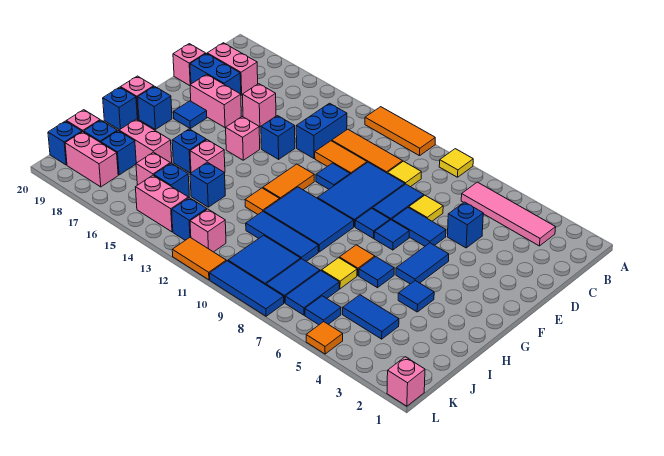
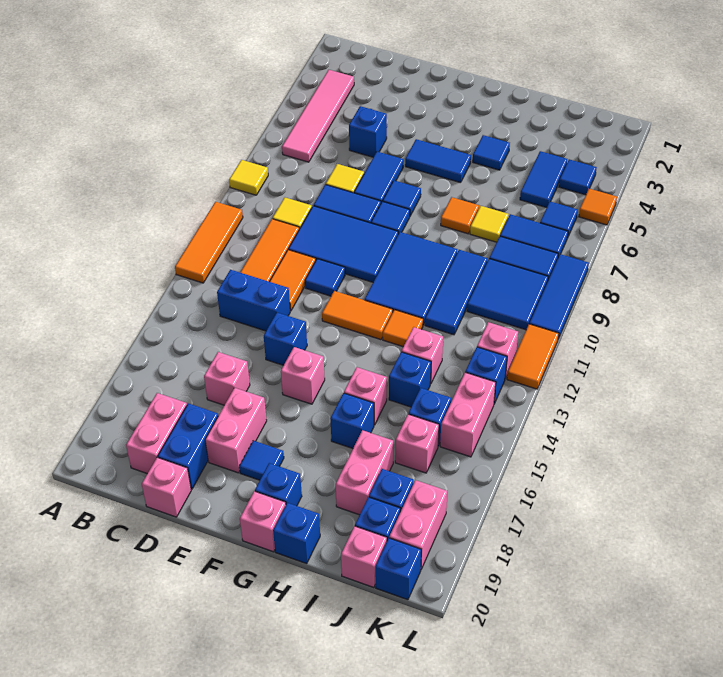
blue 1x1 tile [359,257,394,288] -> blue 1x1 tile moved to [559,159,597,195]
pink 1x1 brick [387,357,425,406] -> pink 1x1 brick moved to [402,327,443,384]

